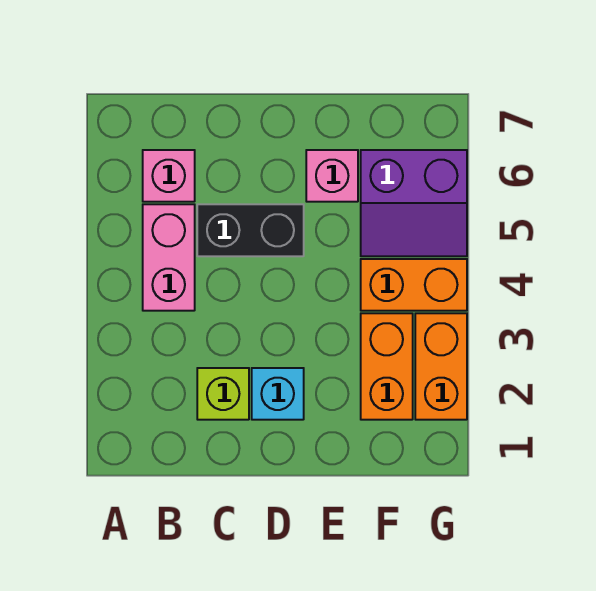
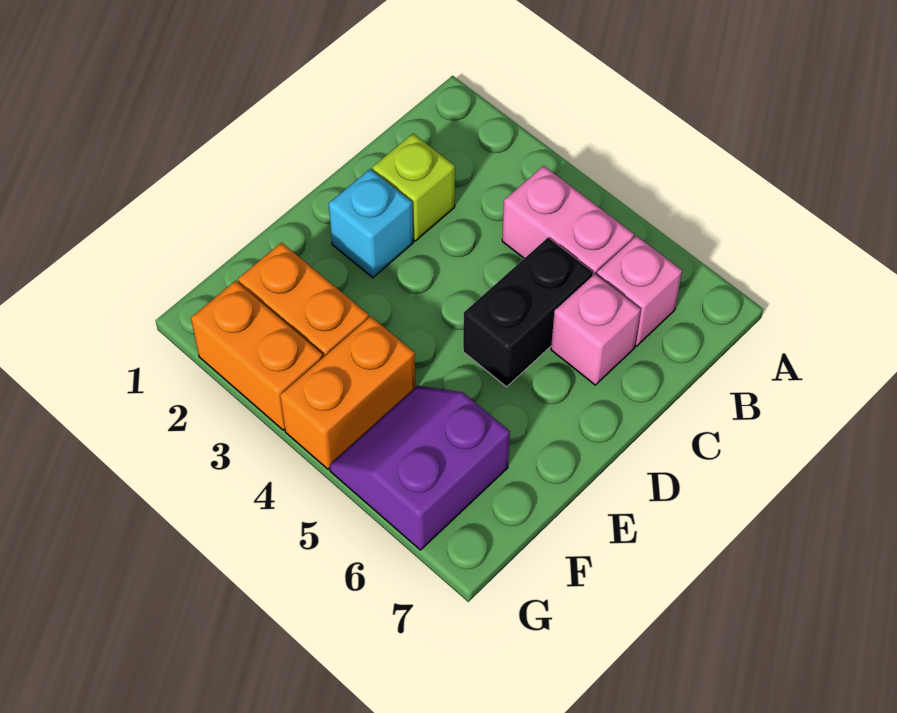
pink 1x1 brick [306,150,358,202] -> pink 1x1 brick moved to [551,274,641,385]

